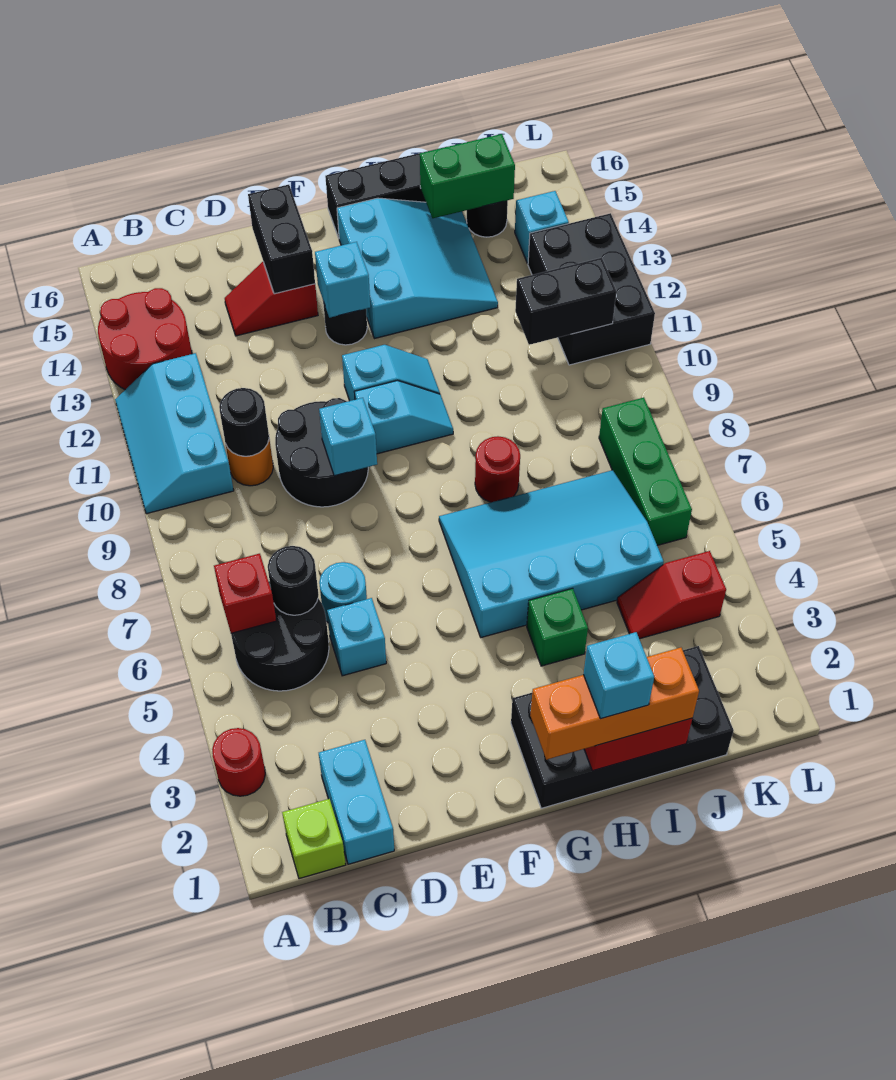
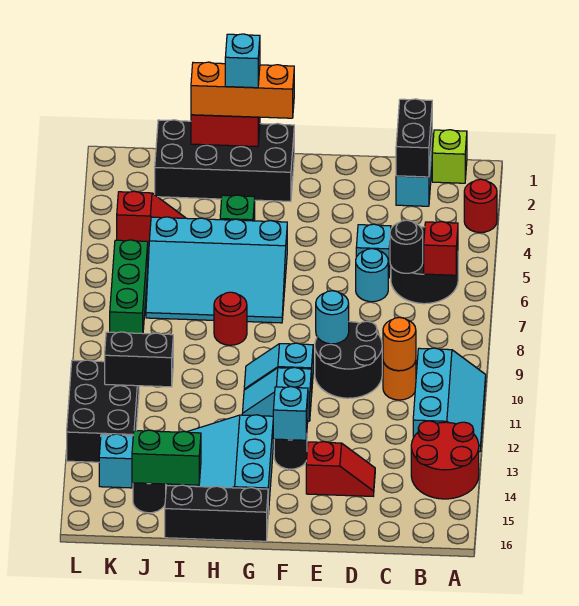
black 1x1 round brick [219,388,269,456] -> orange 1x1 round brick [383,317,416,371]
cyan 1x1 brick [319,398,377,476] -> cyan 1x1 round brick [316,291,349,344]
black 1x2 brick [248,185,315,294] -> black 1x2 brick moved to [396,99,432,177]

